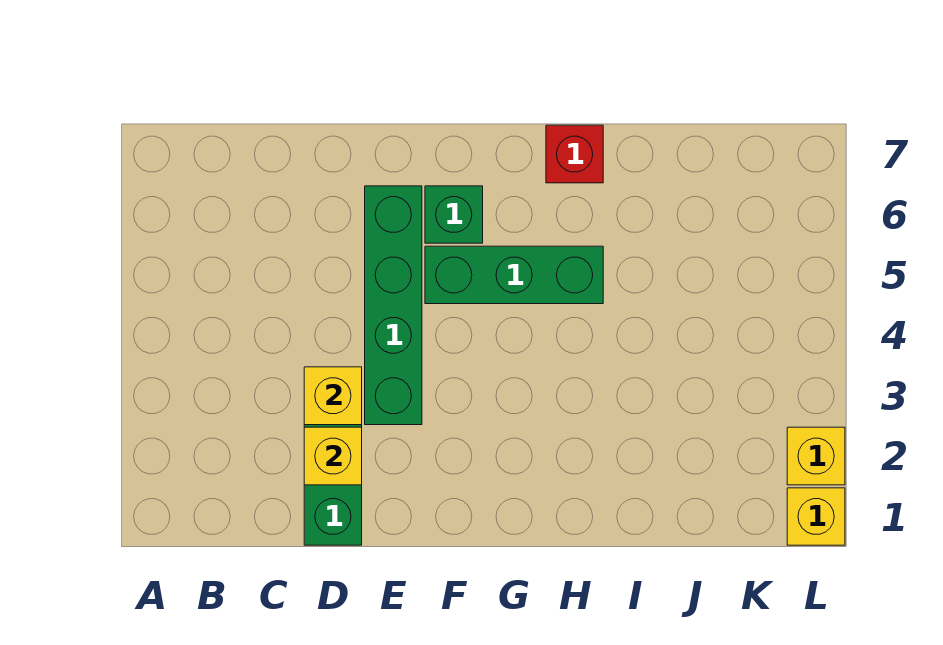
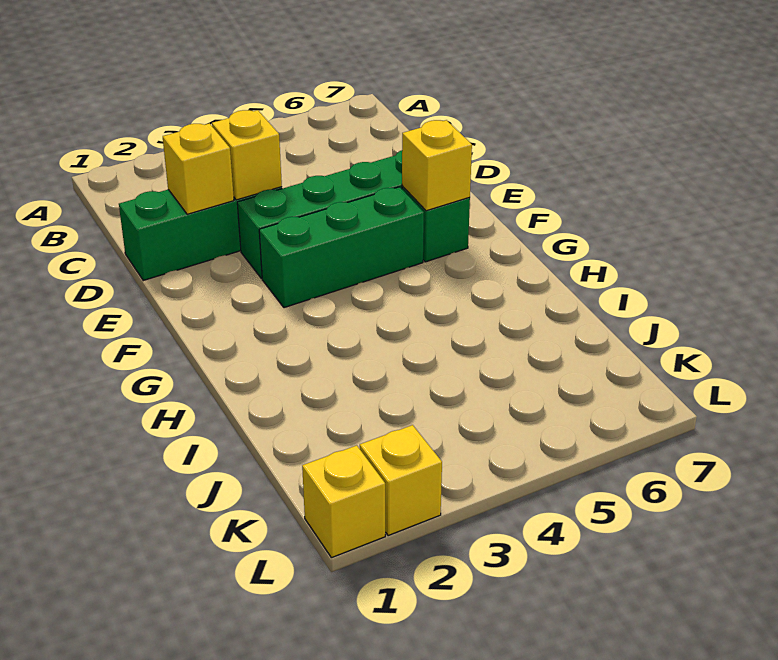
green 1x3 brick [425,246,603,304] -> green 1x3 brick turned to [259,187,424,308]
none -> yellow 1x1 brick [402,120,472,211]
red 1x1 brick [546,125,603,183] -> none

